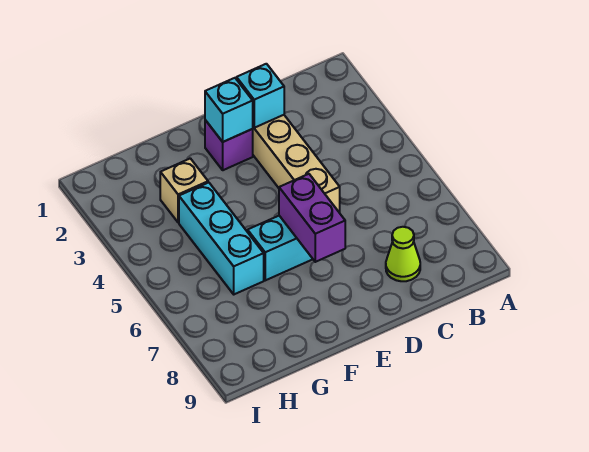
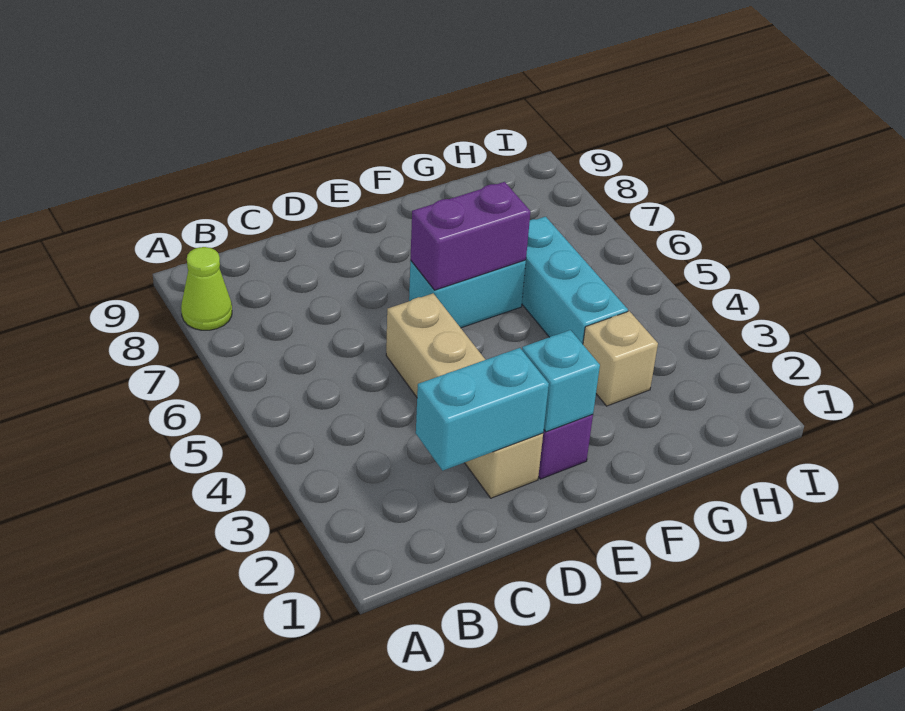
lime 1x1 cone [386,227,420,281] -> lime 1x1 cone moved to [181,247,232,330]
cyan 1x1 brick [237,64,284,128] -> cyan 1x2 brick [416,348,549,470]
purple 1x2 brick [279,174,345,262] -> purple 1x2 brick turned to [410,182,531,290]

